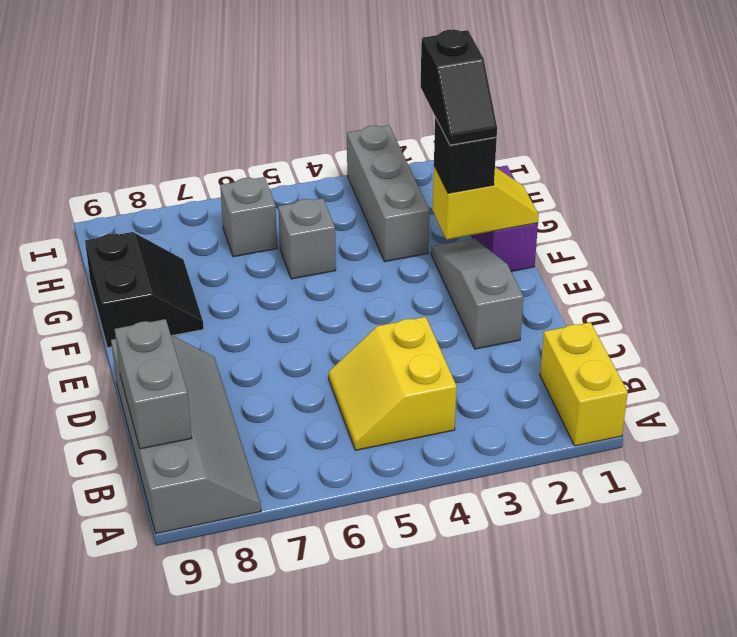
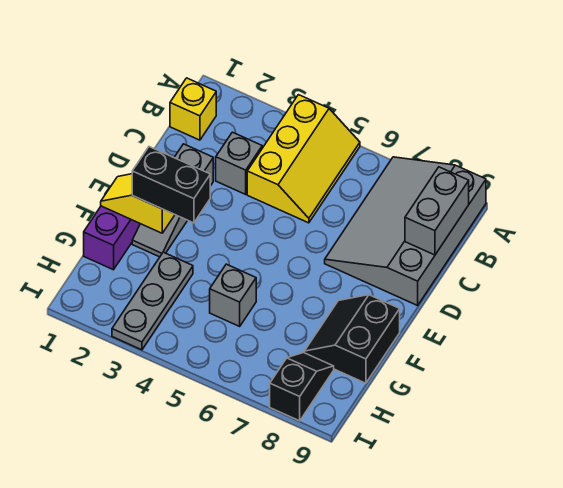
yellow 1x2 brick [540,322,628,446] -> yellow 1x1 brick [170,78,216,140]
grey 2x4 slope [111,335,261,534] -> grey 3x4 slope [325,157,486,305]
yellow 2x2 slope [329,317,457,450] -> yellow 2x3 slope [247,95,360,223]
black 1x1 brick [434,117,497,193] -> black 1x2 brick [132,147,210,223]
black 1x2 slope [420,30,497,145] -> black 1x2 slope moved to [270,353,334,421]
grey 1x3 brick [347,125,429,262] -> grey 1x3 plate [112,252,193,350]
grey 1x1 brick [220,177,277,257] -> grey 1x1 brick moved to [216,132,262,194]

